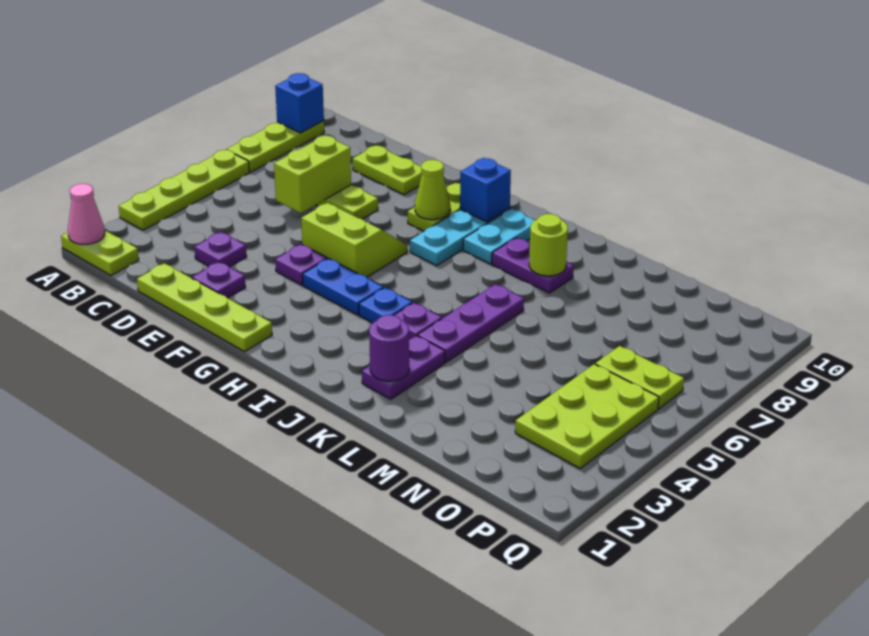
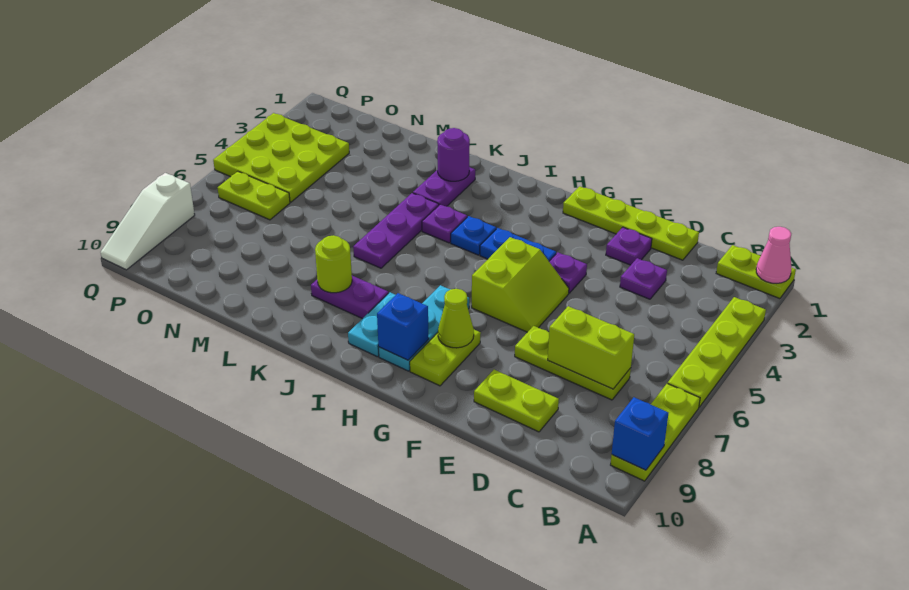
lime 1x2 brick [274,136,351,213] -> lime 1x2 brick turned to [548,306,634,389]
lime 2x2 slope [301,203,407,277] -> lime 2x2 slope turned to [472,237,569,332]
lime 2x3 plate [515,364,659,468] -> lime 3x3 plate [213,113,349,202]
none -> white 1x3 slope [101,173,195,270]

